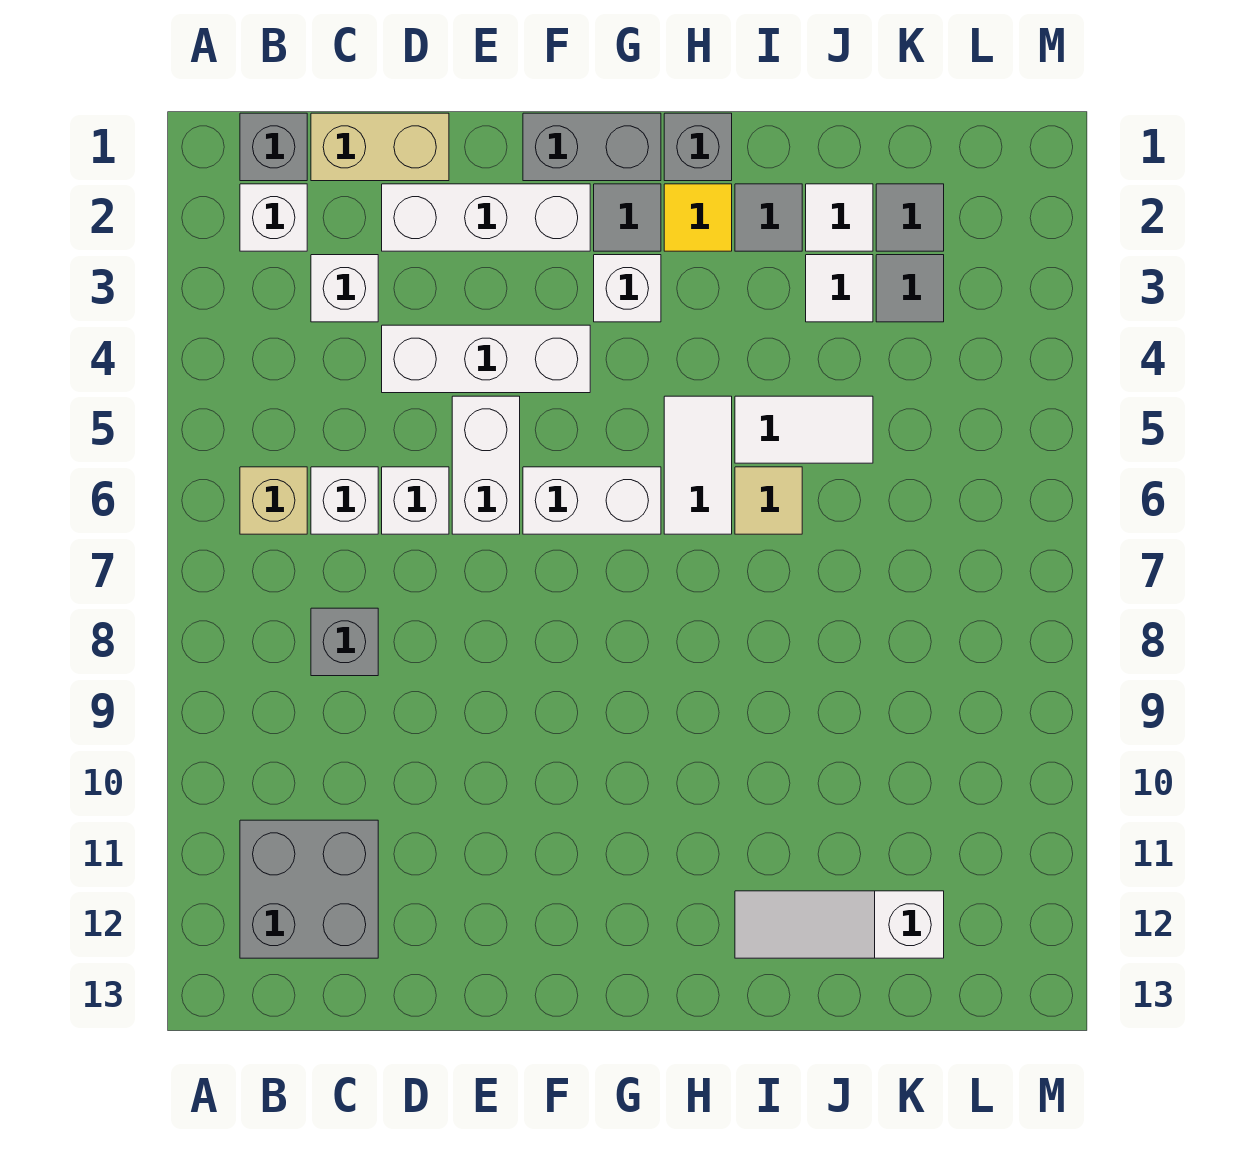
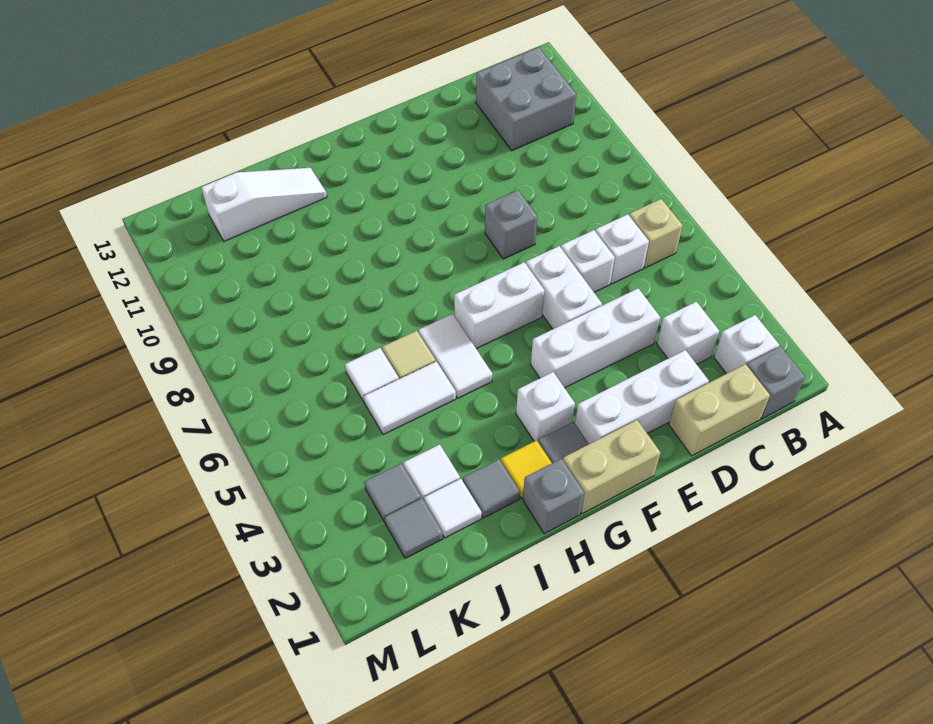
grey 1x1 brick [311,608,378,676] -> grey 1x1 brick moved to [485,190,538,259]
grey 1x2 brick [523,113,661,181] -> tan 1x2 brick [563,420,660,514]
none -> white 1x1 tile [345,348,399,402]

